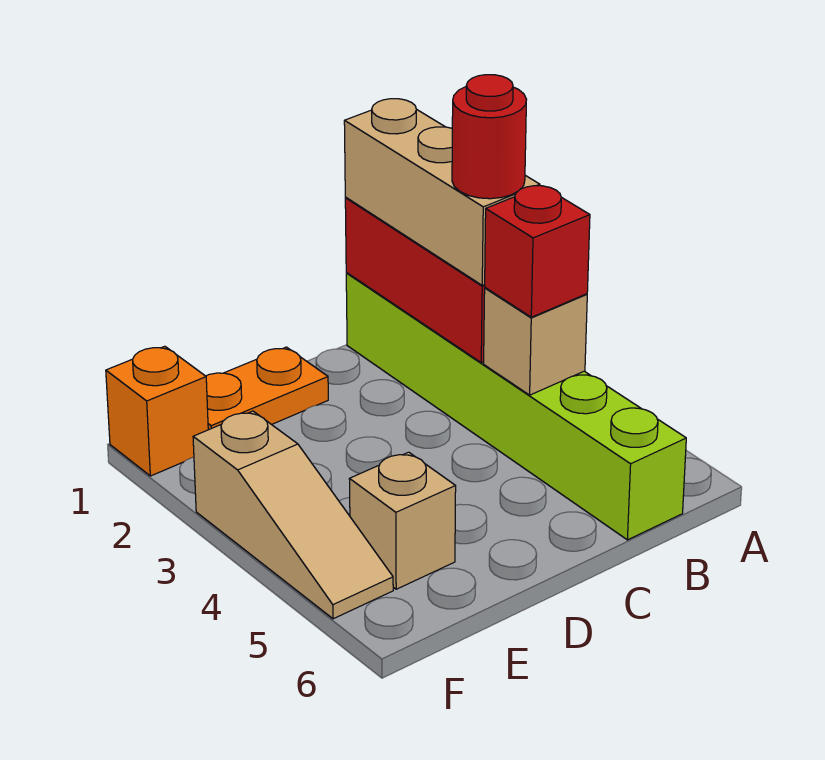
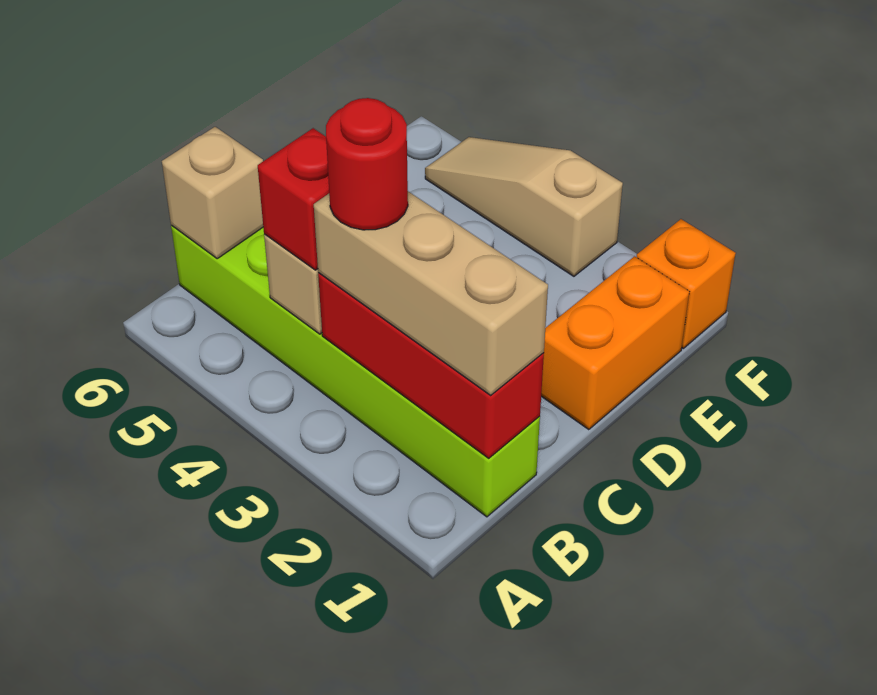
orange 1x2 plate [206,347,328,430] -> orange 1x2 brick [541,256,689,430]
tan 1x1 brick [349,452,456,589] -> tan 1x1 brick moved to [162,127,263,259]

